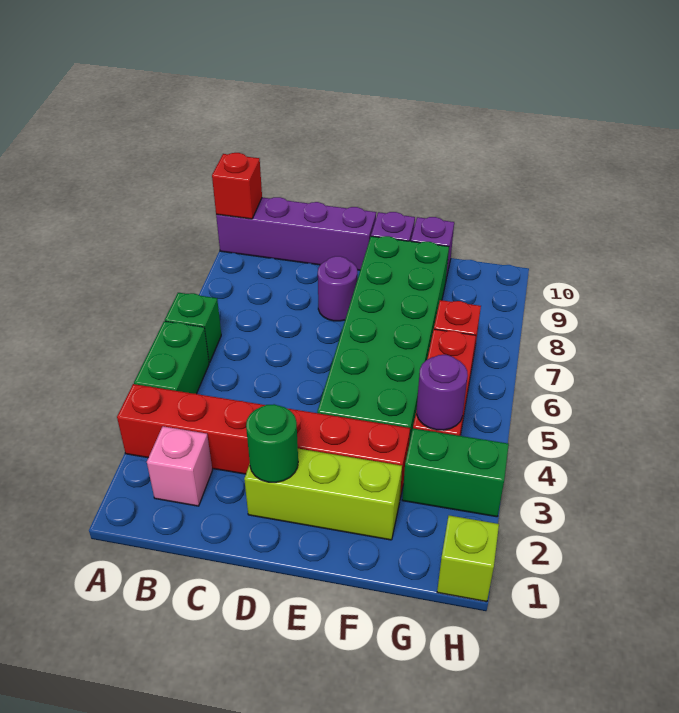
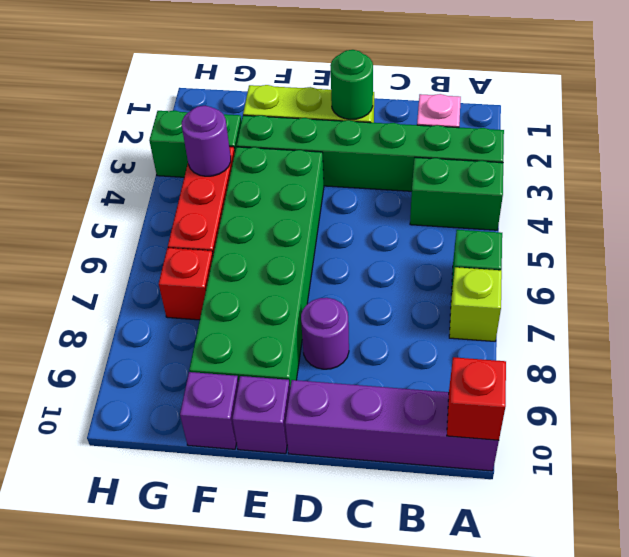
red 1x6 brick [117,384,410,498] -> green 1x6 brick [236,115,504,191]
green 1x2 brick [134,321,209,394] -> green 1x2 brick turned to [410,157,503,230]
lime 1x1 brick [437,515,499,602] -> lime 1x1 brick moved to [449,267,502,341]

